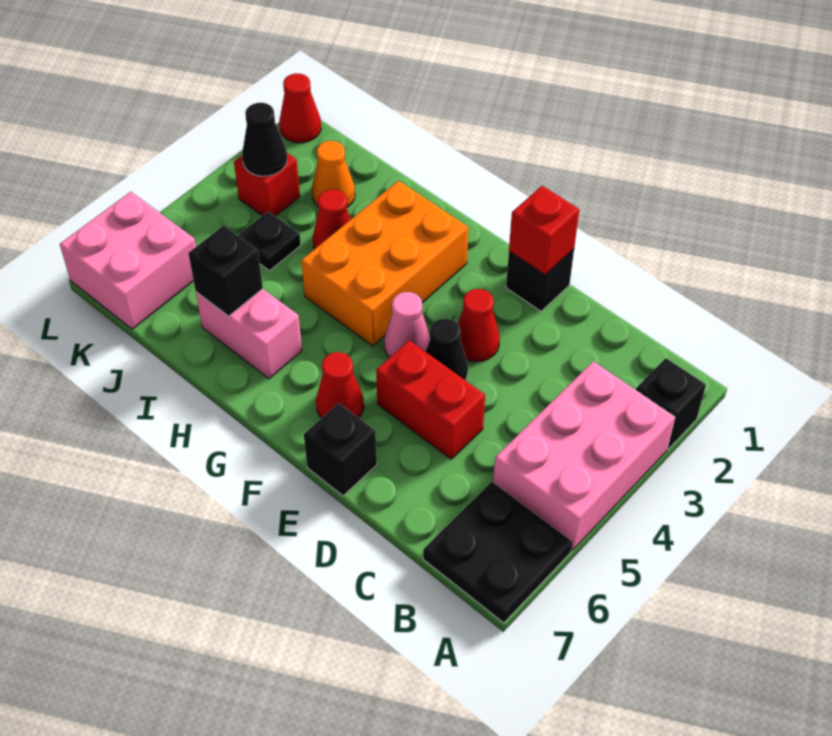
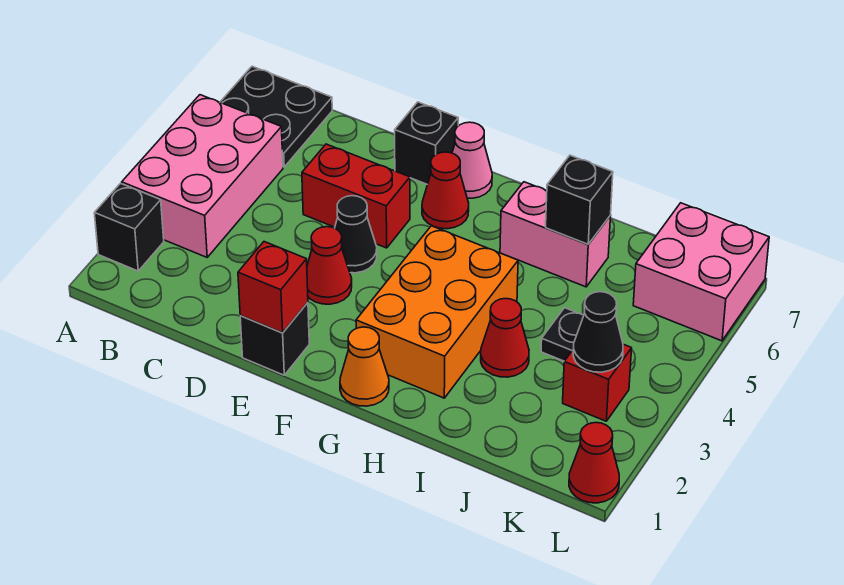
pink 1x1 cone [384,292,430,358] -> pink 1x1 cone moved to [452,122,492,198]
orange 1x1 cone [312,141,355,207] -> orange 1x1 cone moved to [340,327,389,406]

